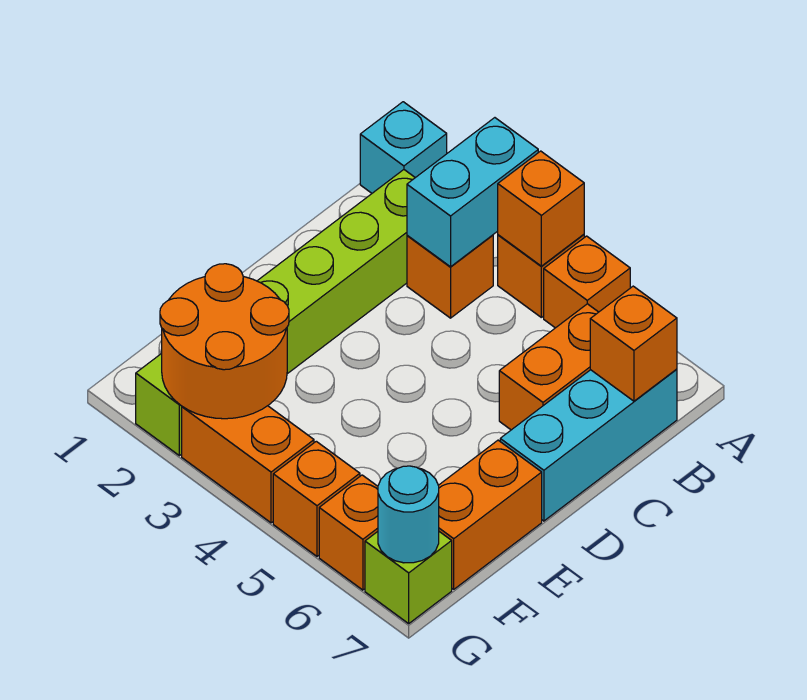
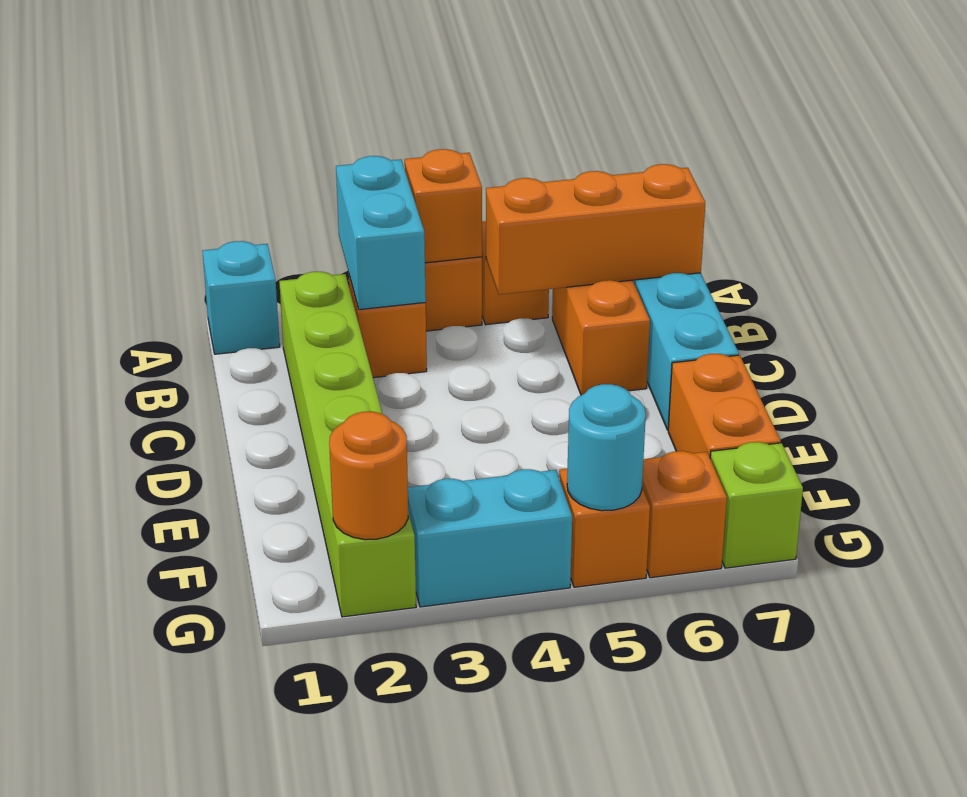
orange 1x1 brick [590,286,677,401] -> orange 1x3 brick [486,164,705,295]
orange 2x2 round brick [160,264,289,419] -> orange 1x1 round brick [329,412,408,540]
orange 1x2 brick [182,406,314,523] -> cyan 1x2 brick [408,469,572,607]
cyan 1x1 round brick [378,466,439,563] -> cyan 1x1 round brick moved to [567,384,646,511]

